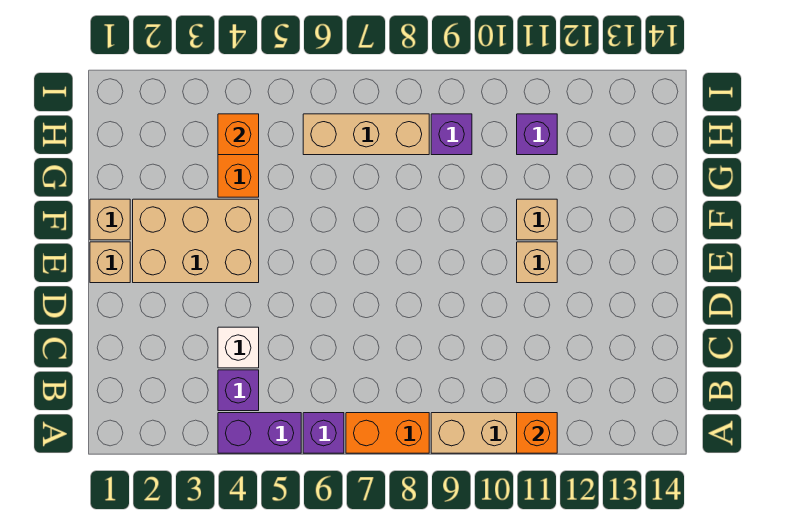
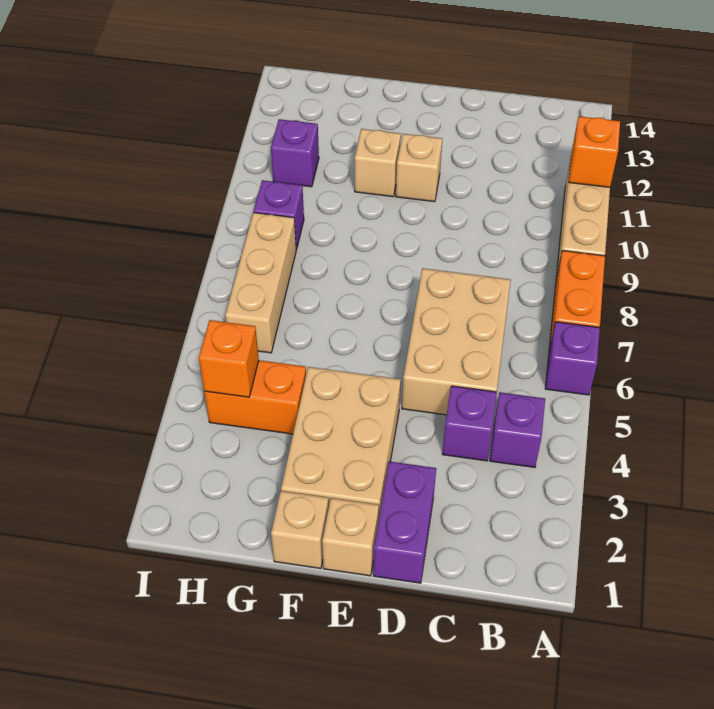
purple 1x2 brick [218,413,301,453] -> purple 1x2 brick moved to [373,461,436,583]
white 1x1 brick [218,327,259,368] -> purple 1x1 brick [442,386,497,461]
none -> tan 2x3 brick [402,268,511,415]

